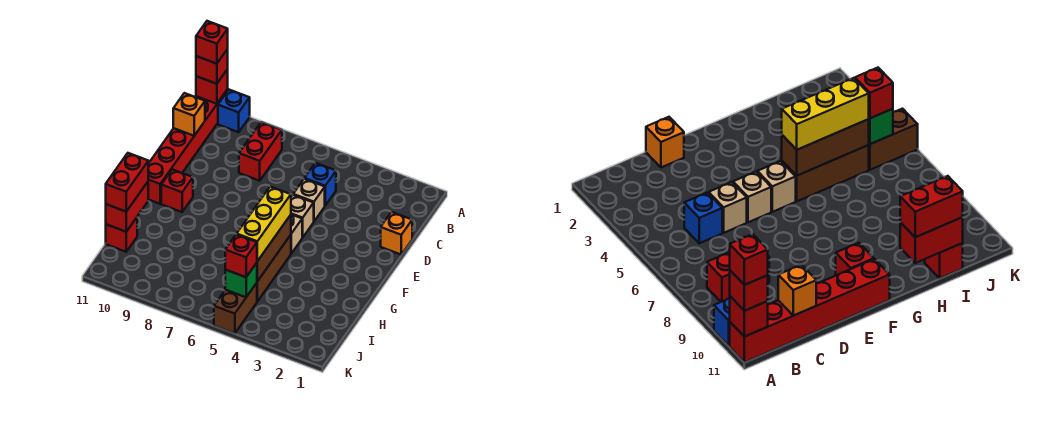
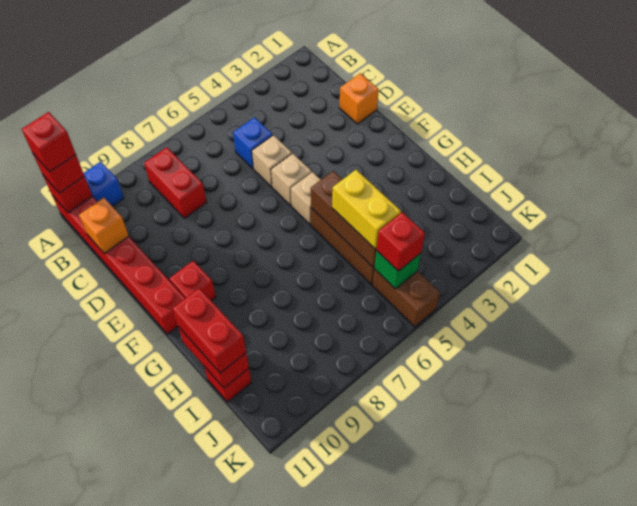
yellow 1x3 brick [237,187,291,261] -> yellow 1x2 brick [332,170,401,249]

